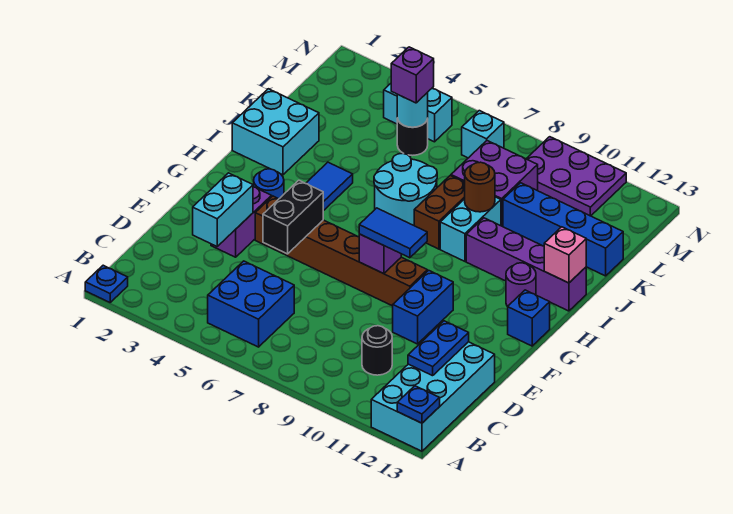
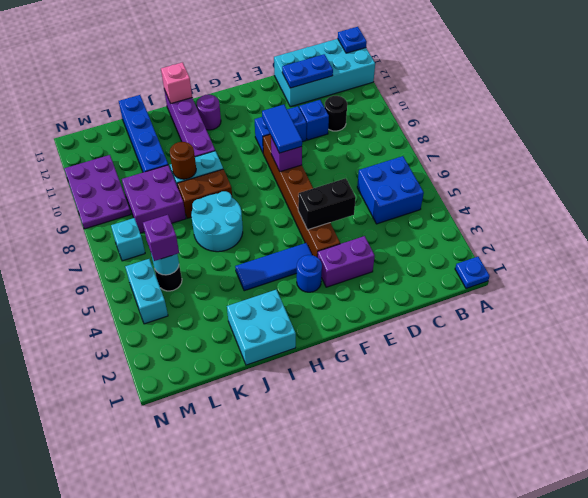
cyan 1x2 brick [193,173,253,246] -> none
blue 1x1 brick [508,290,550,346] -> blue 1x1 brick moved to [299,100,329,140]

